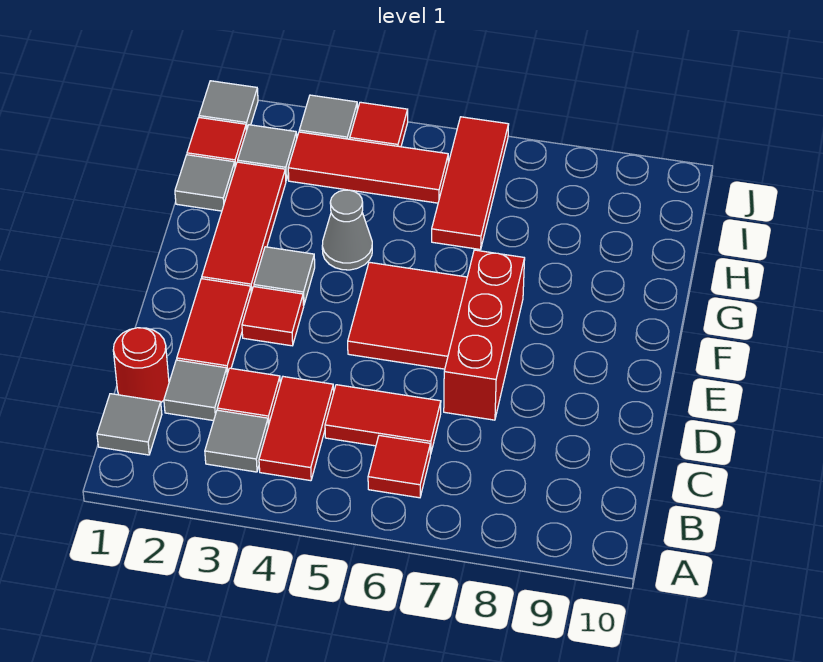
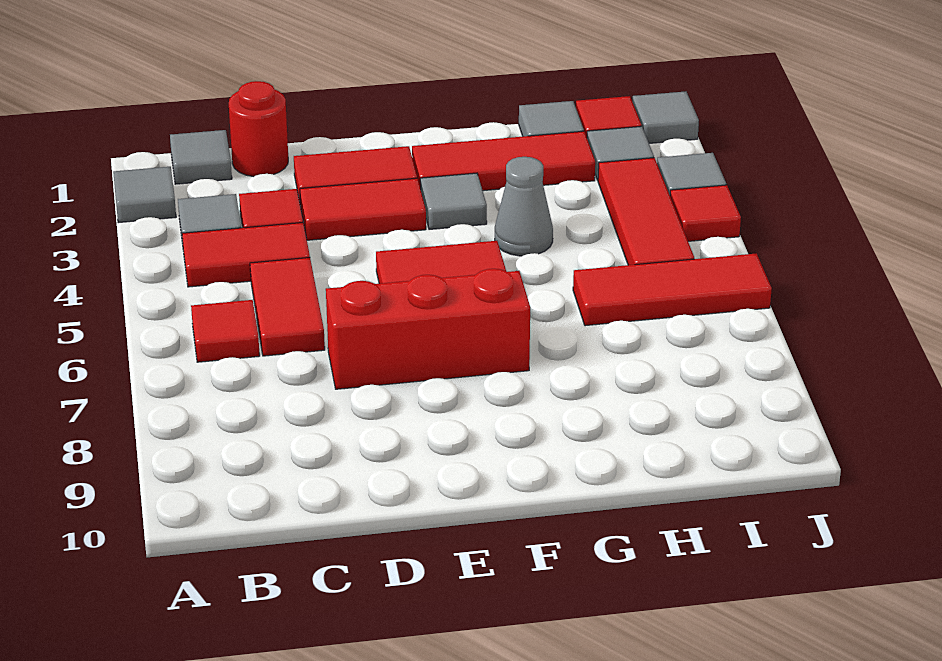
grey 1x1 tile [164,360,227,421] -> grey 1x1 tile moved to [113,167,176,223]
red 1x1 tile [242,287,304,346] -> red 1x2 tile [300,178,426,240]

